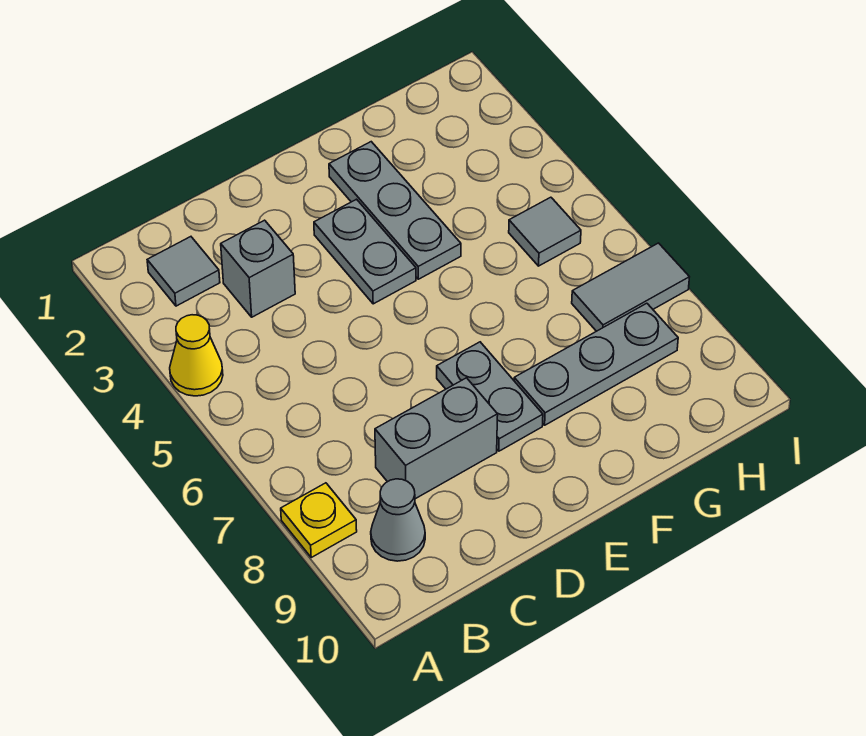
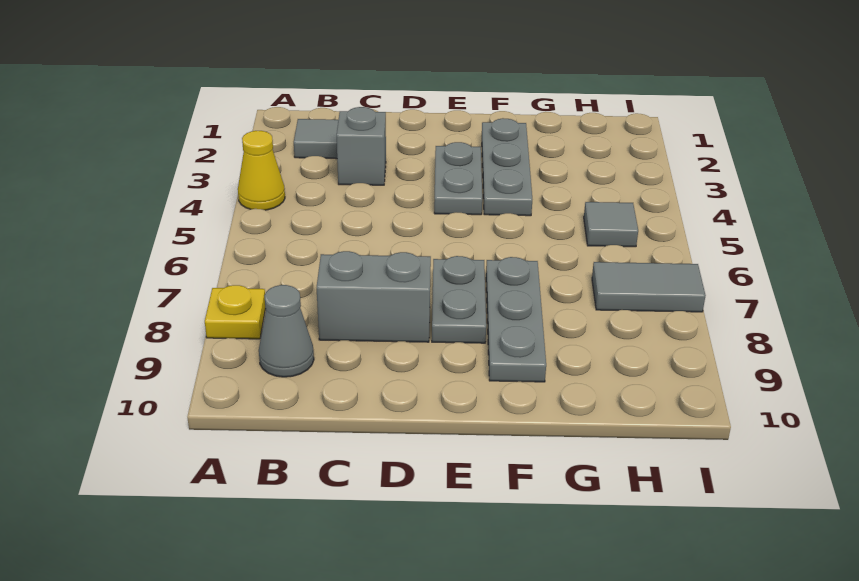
grey 1x3 plate [514,303,678,425] -> grey 1x3 plate turned to [486,257,546,382]

